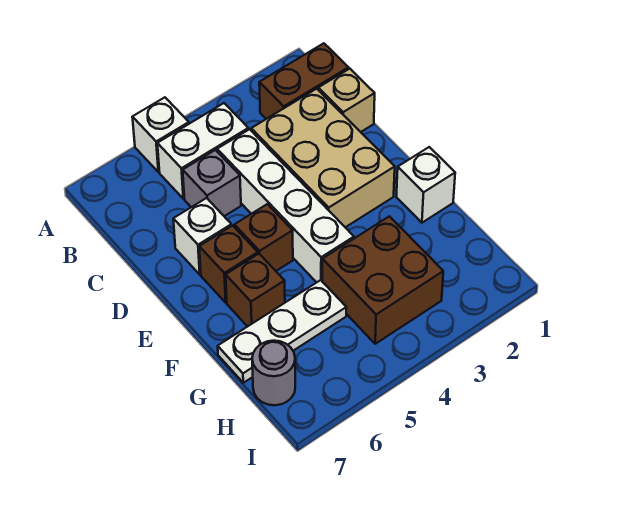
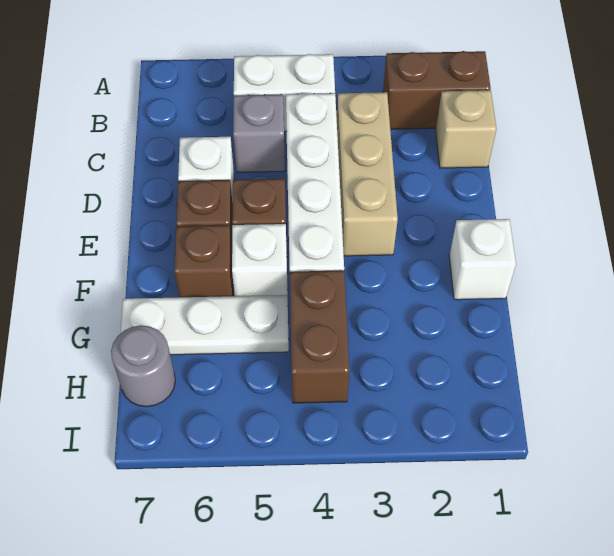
white 1x1 brick [132,97,189,172] -> white 1x1 brick moved to [232,224,288,296]
tan 2x3 brick [251,89,395,227] -> tan 1x3 brick [337,92,398,256]
brown 2x2 brick [322,216,443,344] -> brown 1x2 brick [290,270,350,403]

